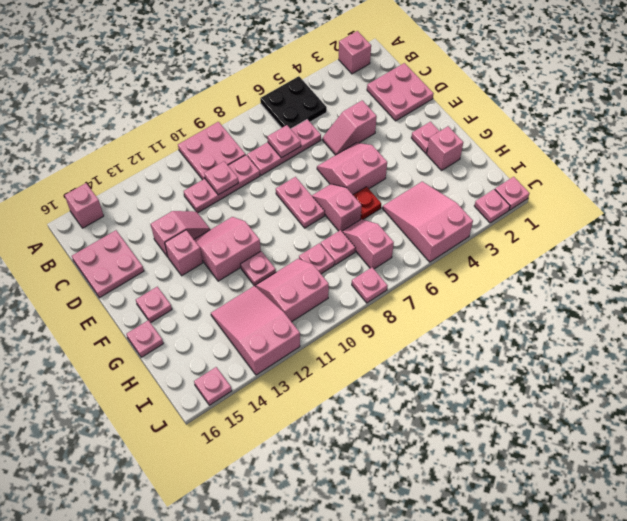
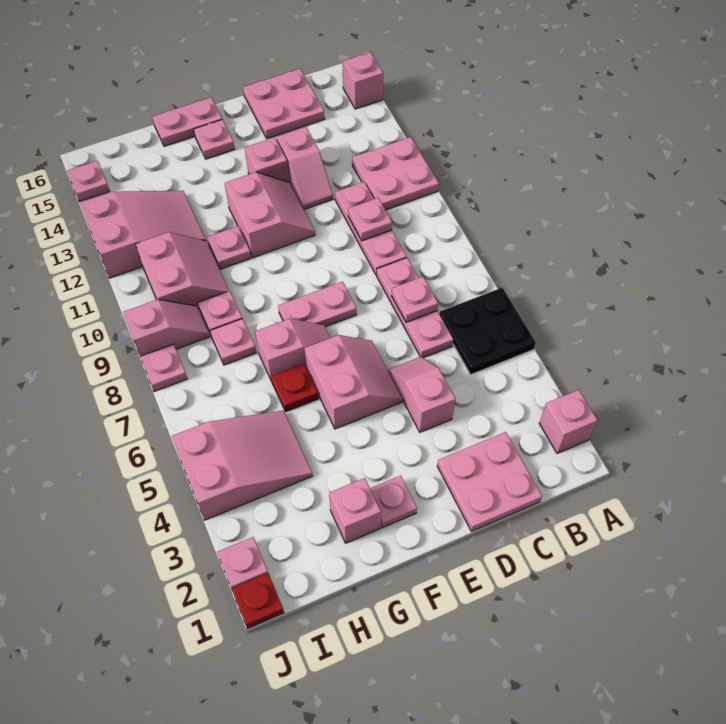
pink 2x2 plate [178,122,245,180] -> pink 2x2 plate moved to [352,137,439,210]
pink 1x1 plate [127,320,163,357] -> pink 1x2 plate [152,98,222,146]
pink 1x2 slope [342,219,394,269] -> pink 1x2 slope moved to [123,299,209,356]
pink 1x1 plate [495,177,529,210] -> red 1x1 plate [231,573,284,629]

